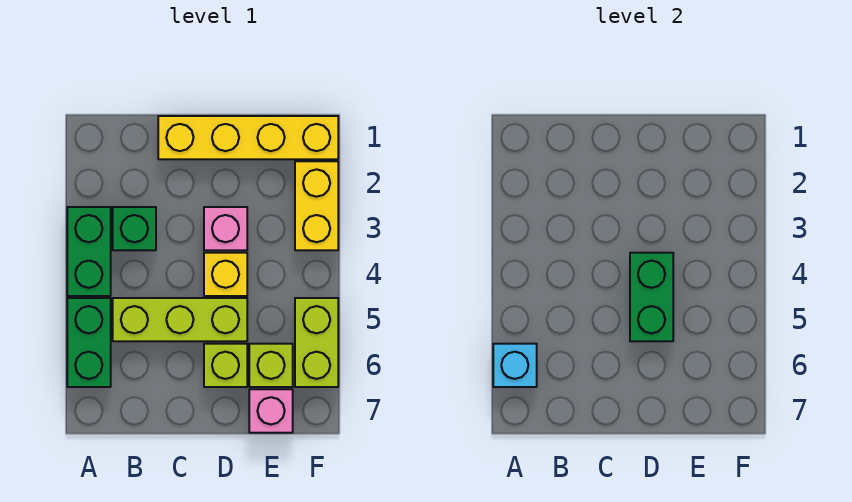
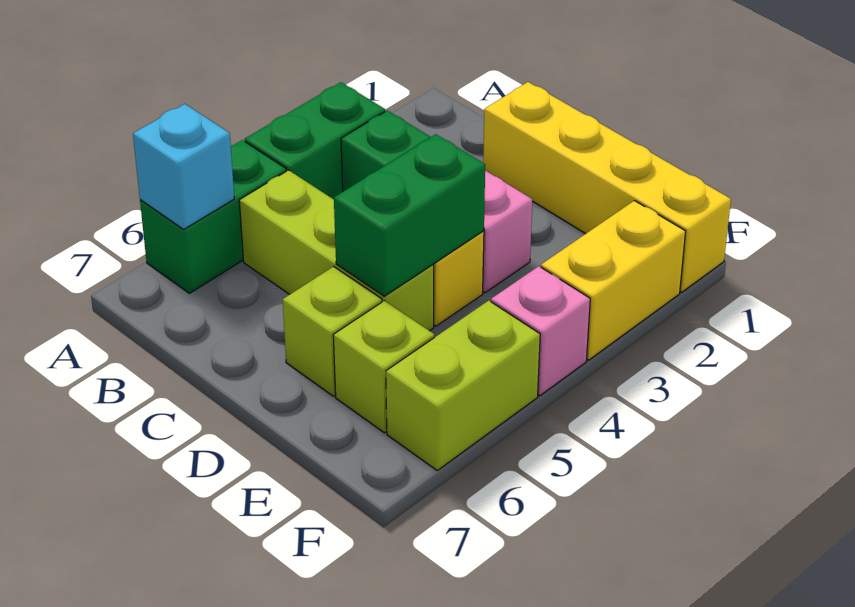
pink 1x1 brick [249,389,293,433] -> pink 1x1 brick moved to [491,266,590,396]

